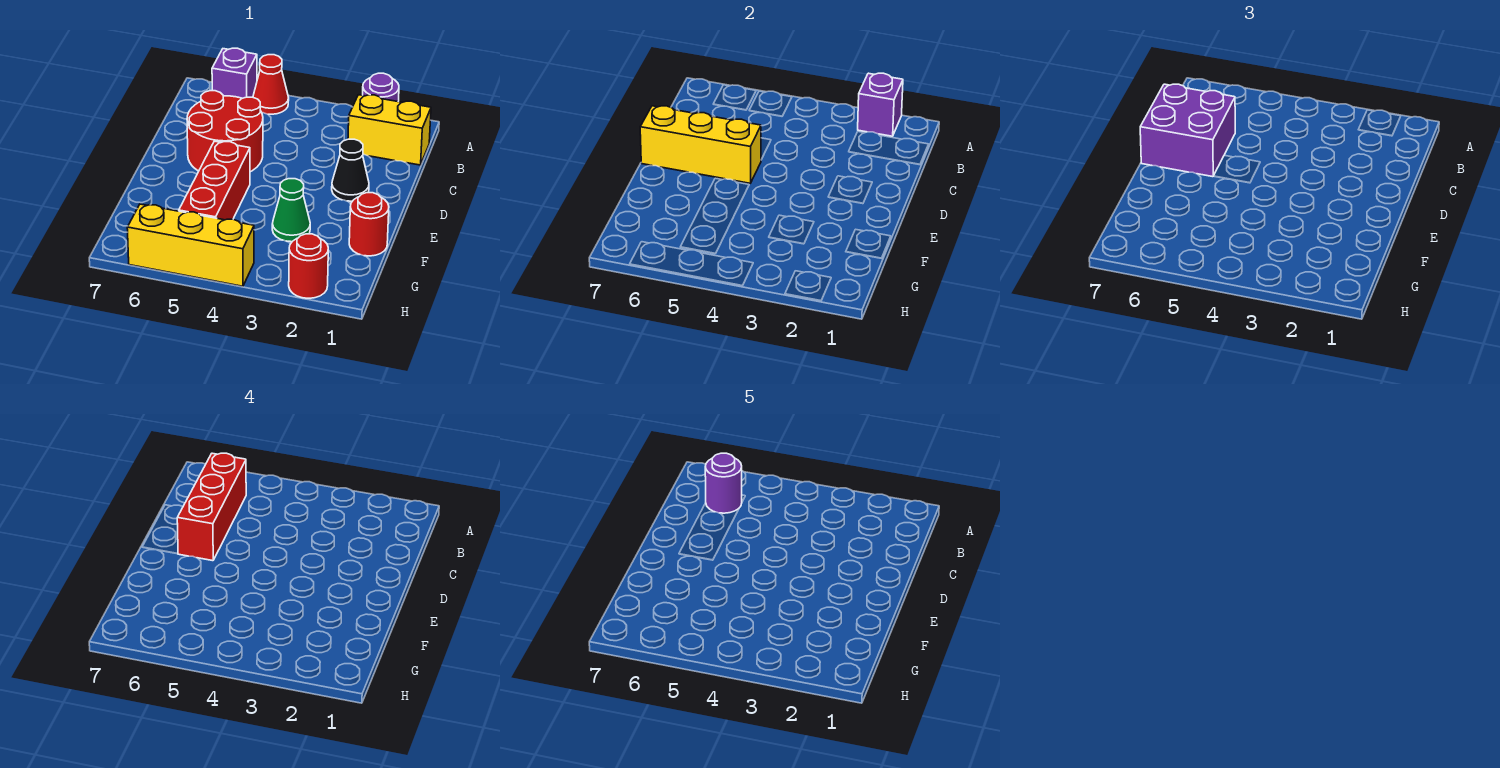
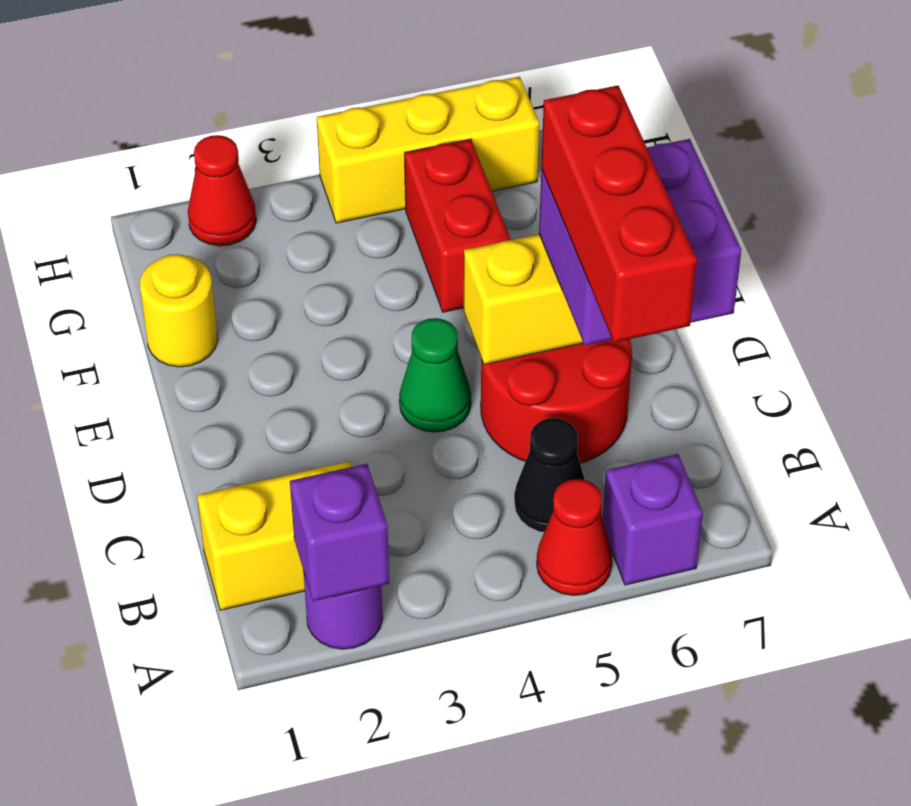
purple 1x1 round brick [705,453,742,513] -> none
black 1x1 cone [332,139,369,201] -> black 1x1 cone moved to [514,418,585,532]
red 1x3 brick [179,141,250,220] -> red 1x2 brick [405,139,511,312]
red 1x1 round brick [349,193,389,256] -> yellow 1x1 round brick [140,254,218,367]
green 1x1 cone [272,179,310,242] -> green 1x1 cone moved to [399,318,471,432]
red 1x1 round brick [289,234,328,298] -> red 1x1 cone [188,135,256,246]

